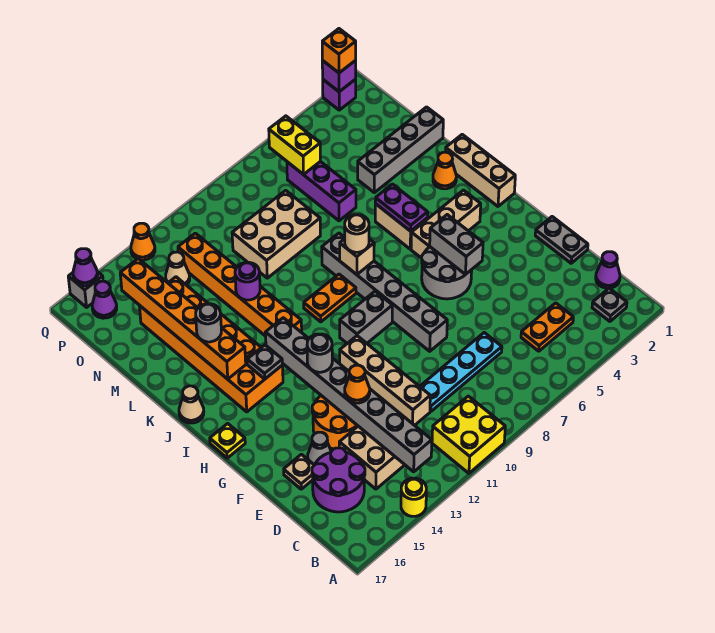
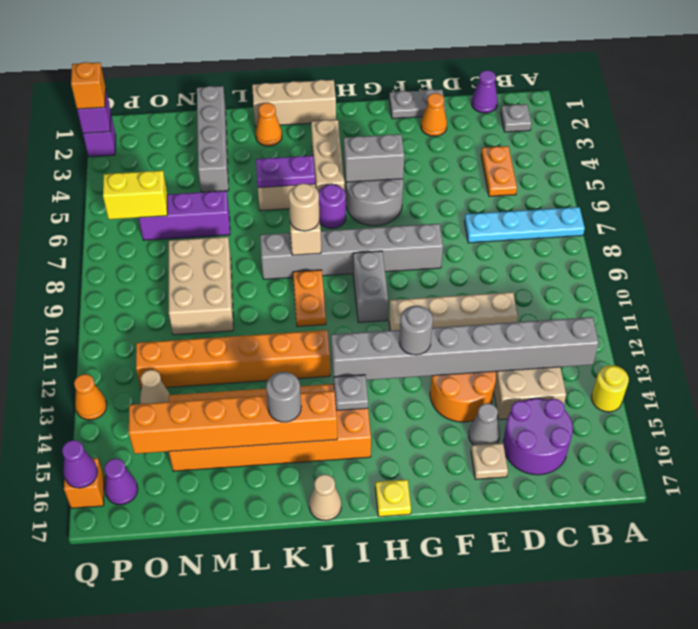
yellow 2x2 brick [432,396,505,473] -> none
cyan 1x4 plate [420,333,502,411] -> cyan 1x4 plate turned to [464,207,585,243]
orange 1x1 cone [345,365,370,403] -> orange 1x1 cone moved to [421,93,447,136]
purple 1x1 round brick [235,262,260,300] -> purple 1x1 round brick moved to [318,184,346,228]
grey 1x1 brick [68,272,103,307] -> orange 1x1 brick [64,458,104,508]

